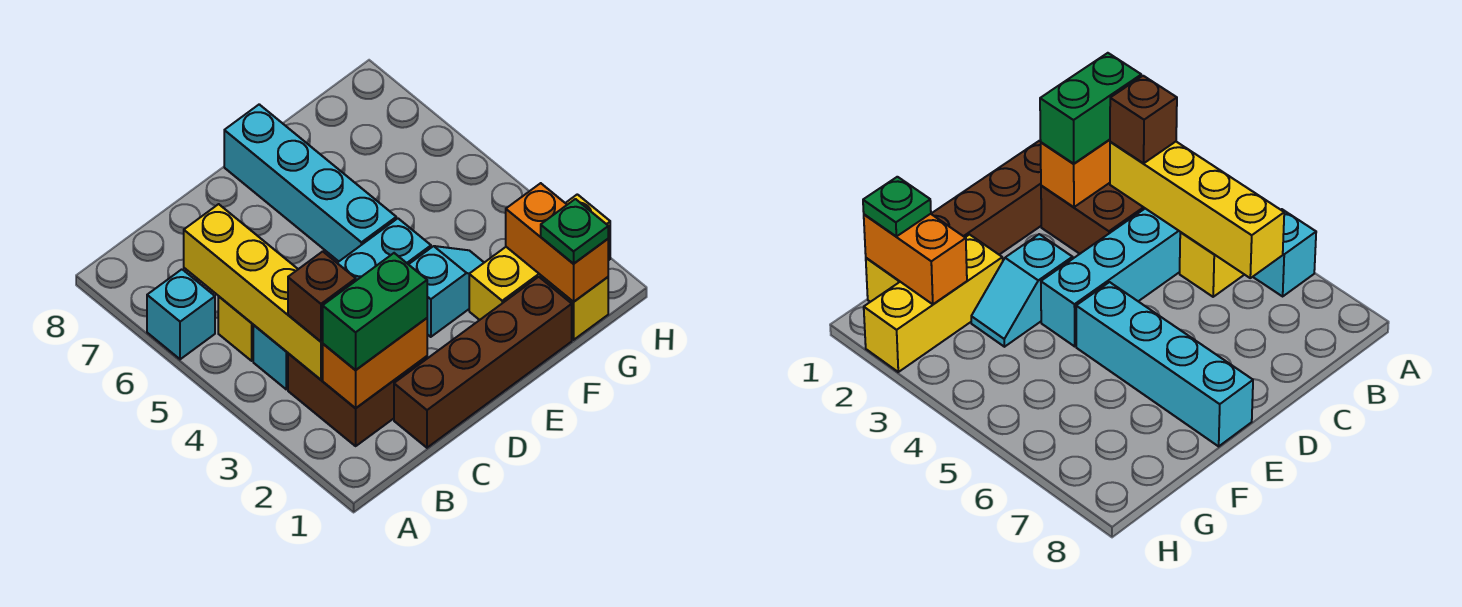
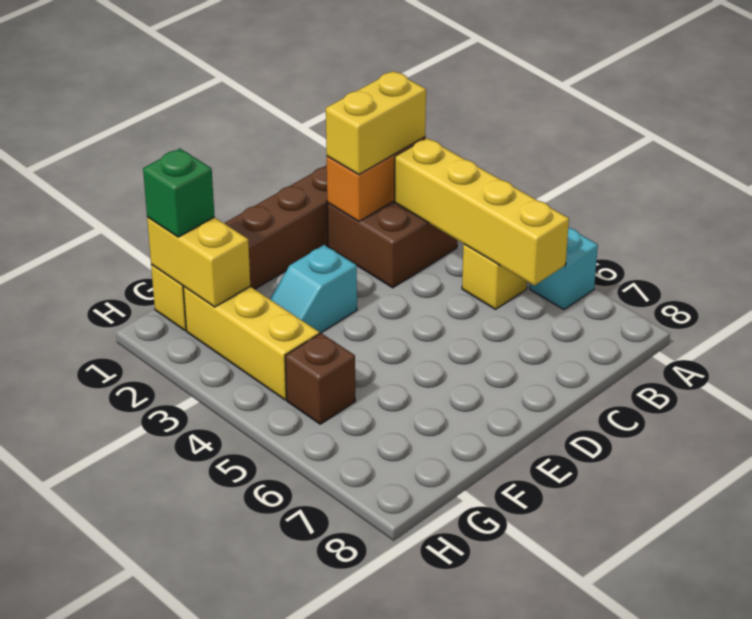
green 1x2 brick [323,253,427,370] -> yellow 1x2 brick [326,71,426,174]
brown 1x1 brick [288,251,356,342] -> brown 1x1 brick moved to [285,333,355,424]
cyan 1x4 brick [253,219,431,389] -> none
cyan 1x4 brick [224,104,396,261] -> none
yellow 1x3 brick [469,194,610,320] -> yellow 1x3 brick turned to [183,287,319,400]
orange 1x2 brick [506,183,608,302] -> yellow 1x2 brick [147,217,250,307]
green 1x1 plate [541,199,608,264] -> green 1x1 brick [143,149,215,237]

